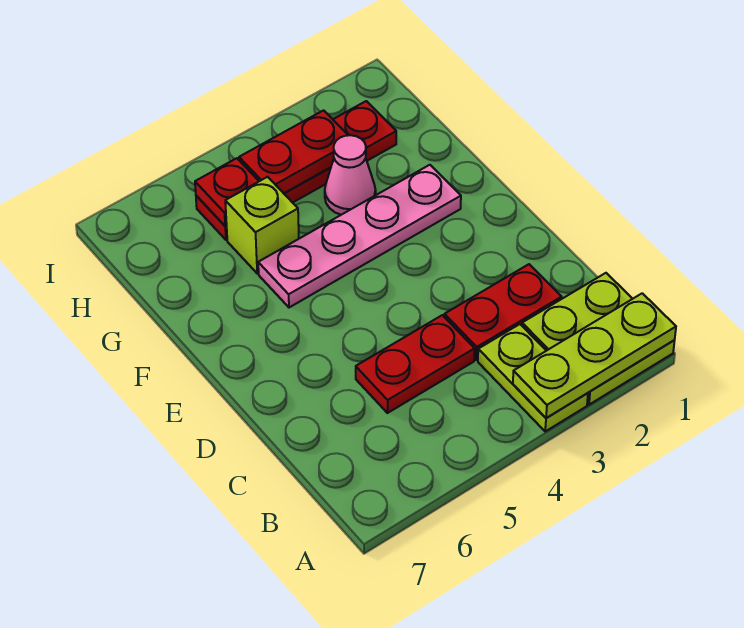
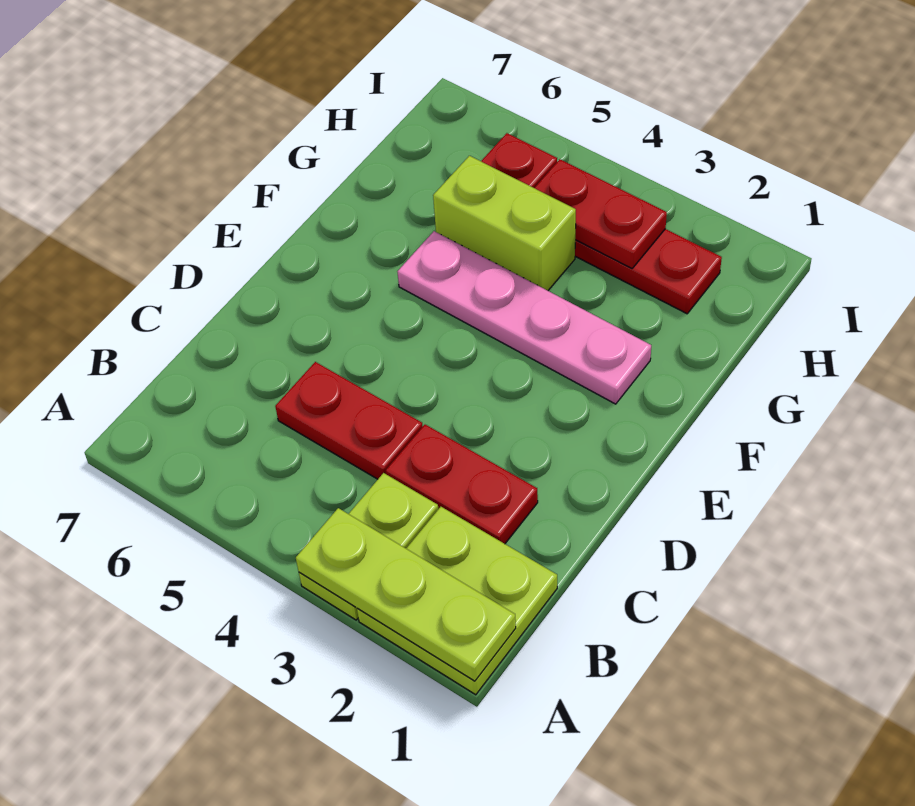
pink 1x1 cone [325,135,376,215] -> none
lime 1x1 brick [225,177,299,273] -> lime 1x2 brick [433,156,576,291]

